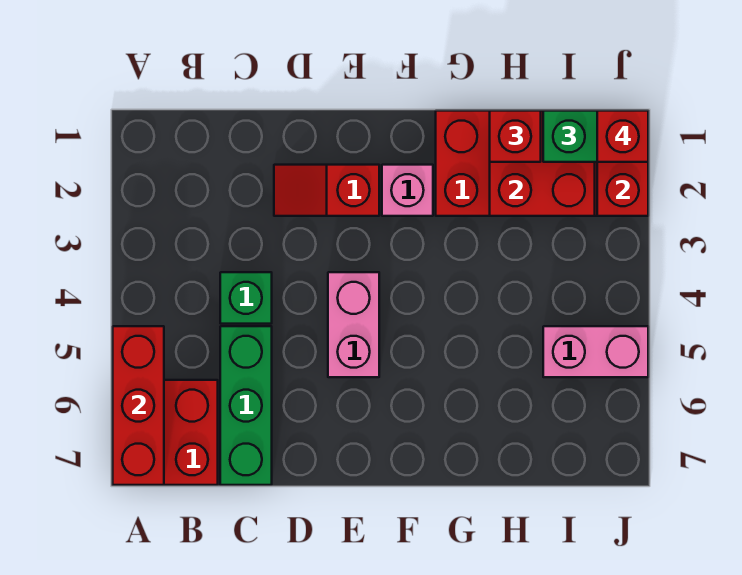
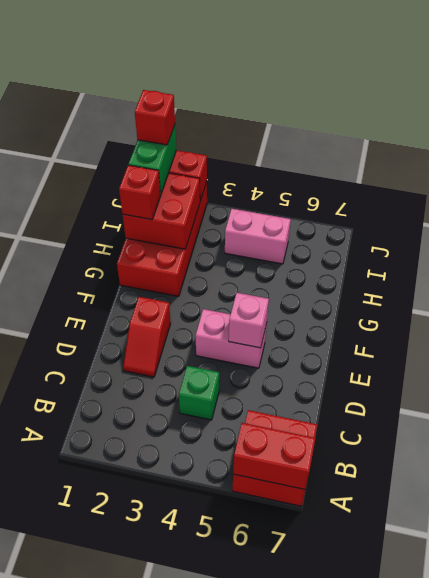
red 1x3 brick [113,326,164,485] -> red 1x2 brick [233,423,315,490]
green 1x3 brick [220,326,272,485] -> none
pink 1x1 brick [382,165,433,216] -> pink 1x1 brick moved to [229,293,269,348]
pink 1x2 brick [543,326,648,377] -> pink 1x2 brick turned to [225,209,291,264]

